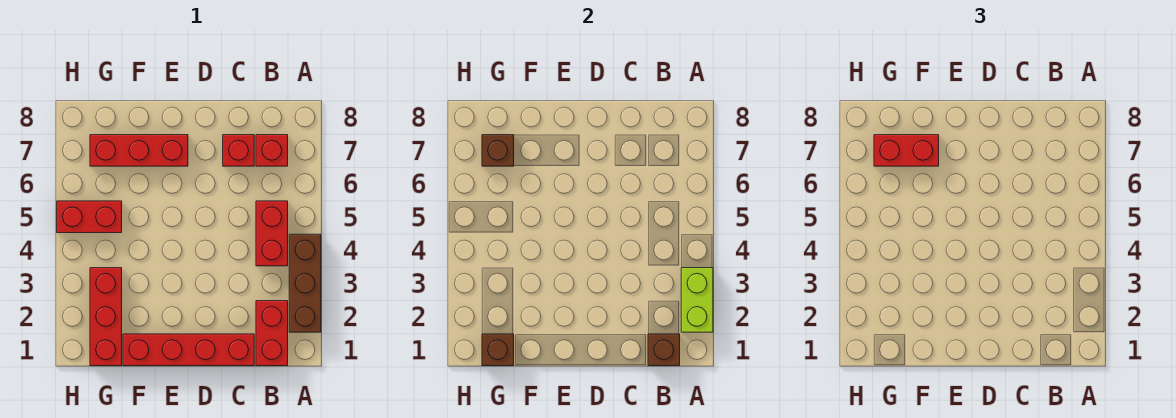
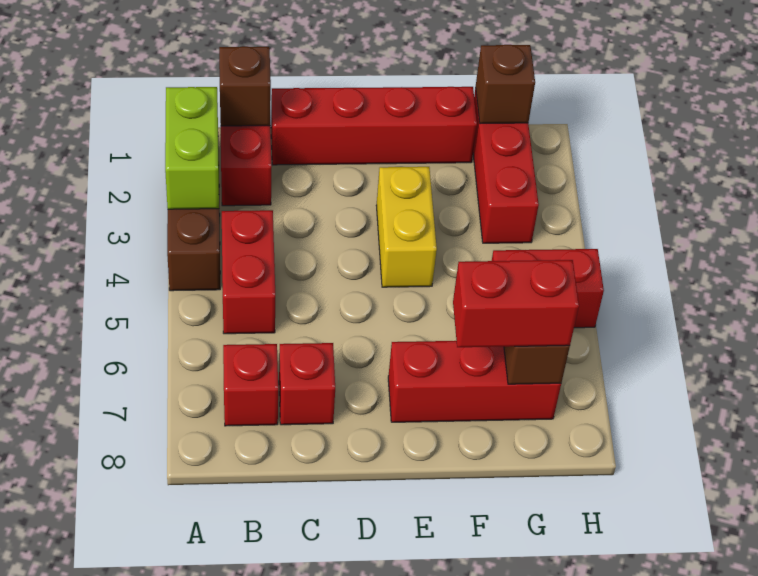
none -> yellow 1x2 brick [376,167,437,287]

